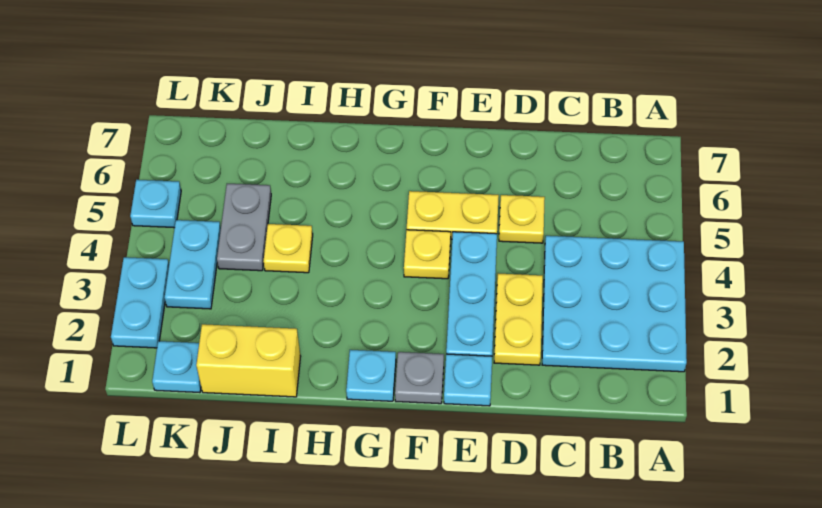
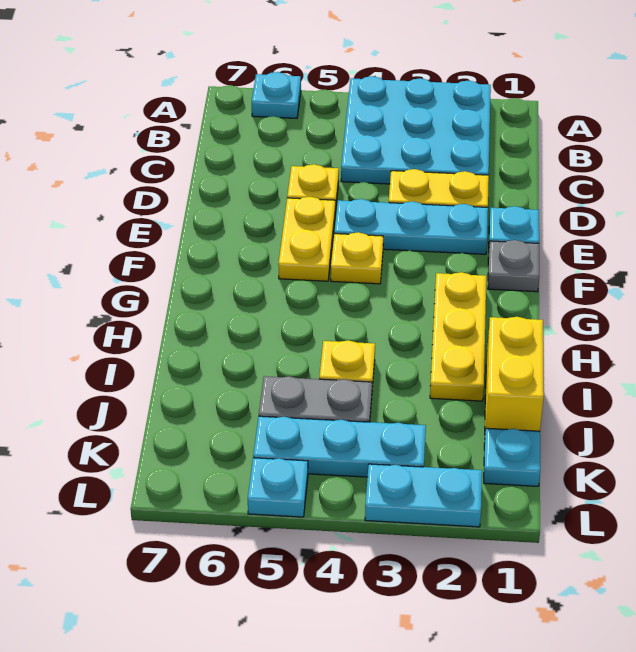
cyan 1x1 plate [346,350,396,401] -> cyan 1x1 plate moved to [252,72,301,118]
none -> yellow 1x3 plate [430,272,486,401]
cyan 1x2 plate [165,220,221,309] -> cyan 1x3 plate [253,416,426,477]

